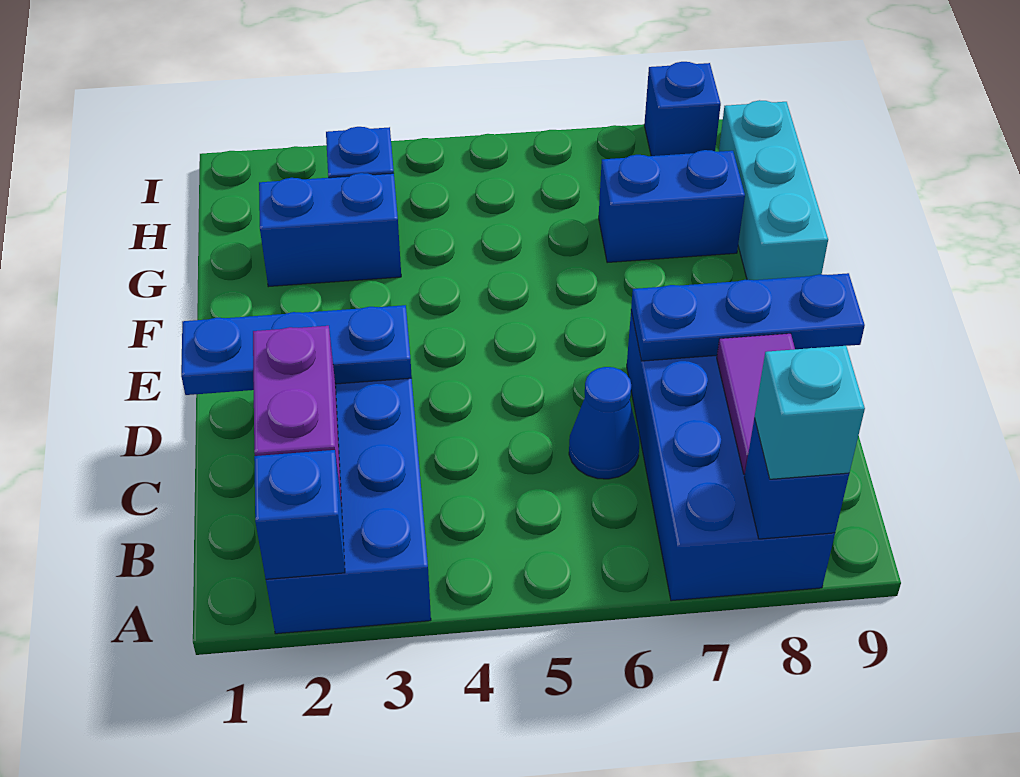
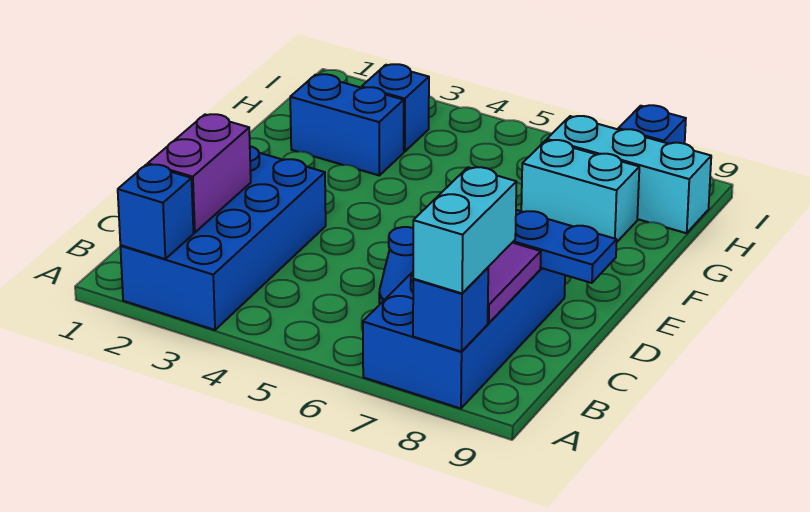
cyan 1x1 brick [755,346,865,479] -> cyan 1x2 brick [413,167,516,293]
blue 1x3 plate [181,305,412,395] -> none
cyan 1x3 brick [719,100,828,280] -> cyan 1x3 brick turned to [547,116,711,233]
blue 1x2 brick [599,150,745,263] -> cyan 1x2 brick [521,140,639,242]

